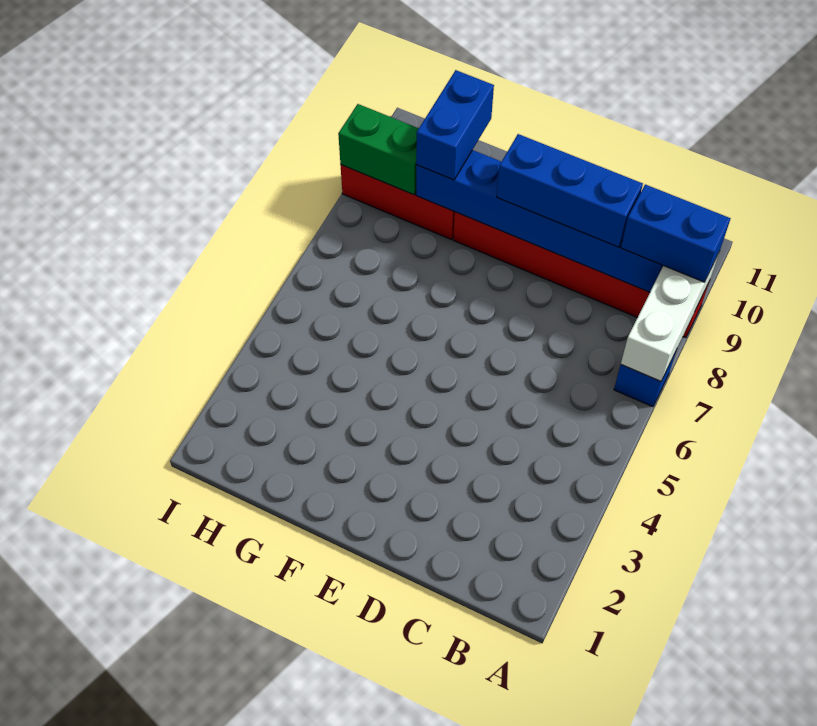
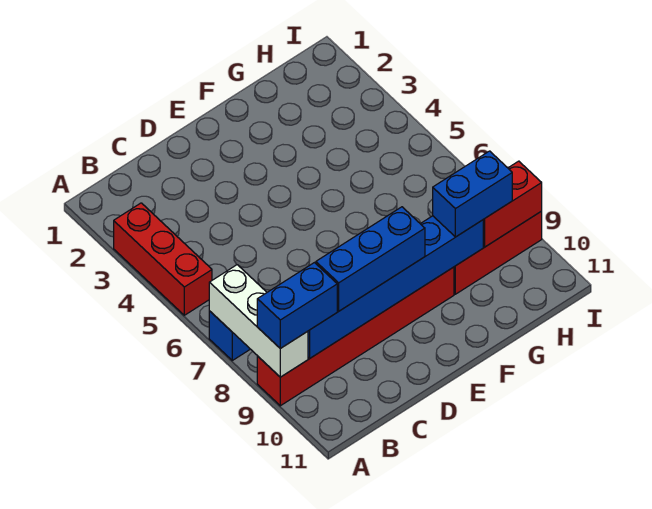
none -> red 1x3 brick [114,203,212,315]
blue 1x2 brick [416,70,494,180] -> blue 1x2 brick turned to [433,151,512,237]
green 1x2 brick [338,104,419,195] -> red 1x2 brick [483,161,542,247]

